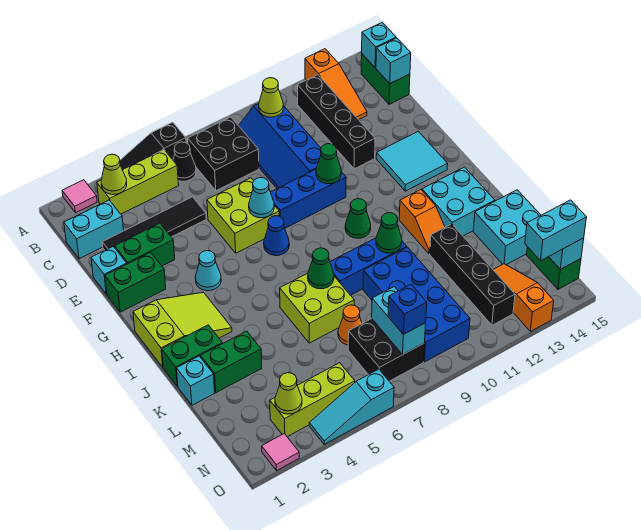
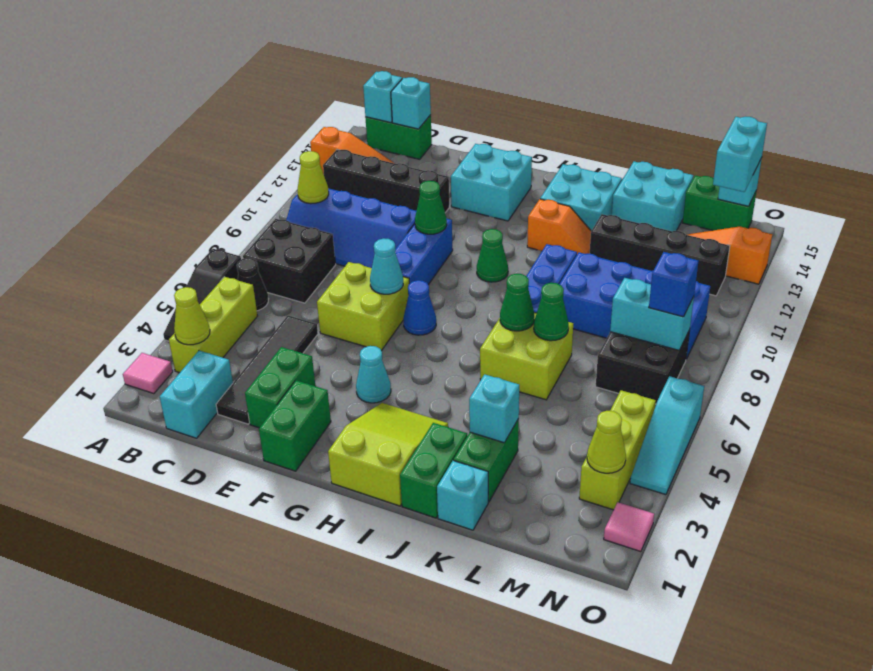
cyan 1x1 brick [91,246,127,294] -> cyan 1x1 brick moved to [469,374,519,443]
cyan 2x2 tile [376,131,448,191] -> cyan 2x2 brick [451,144,532,221]
green 1x1 cone [376,213,402,253] -> green 1x1 cone moved to [534,283,569,341]
orange 1x1 cone [338,305,362,345] -> none

